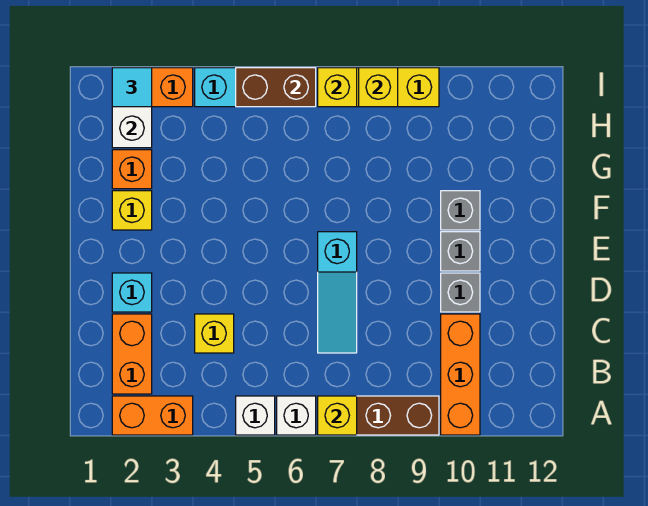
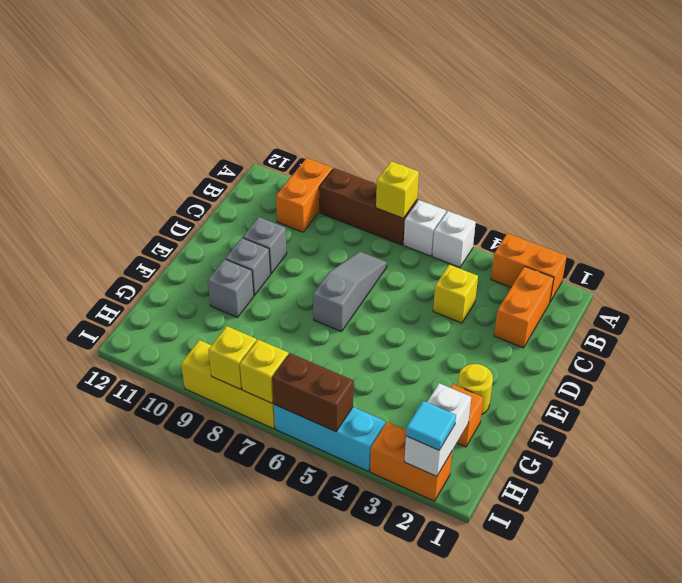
orange 1x3 brick [441,314,480,435] -> orange 1x2 brick [276,158,333,232]
cyan 1x3 slope [318,232,357,353] -> grey 1x3 slope [313,252,387,332]
cyan 1x1 brick [112,273,152,312] -> none
yellow 1x1 brick [112,191,152,230] -> yellow 1x1 round brick [458,364,493,415]

